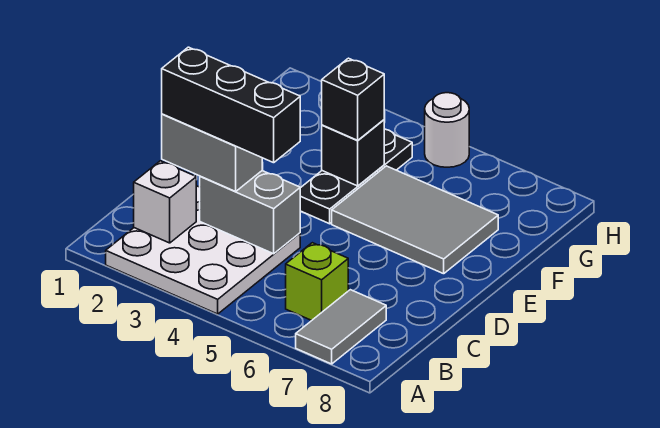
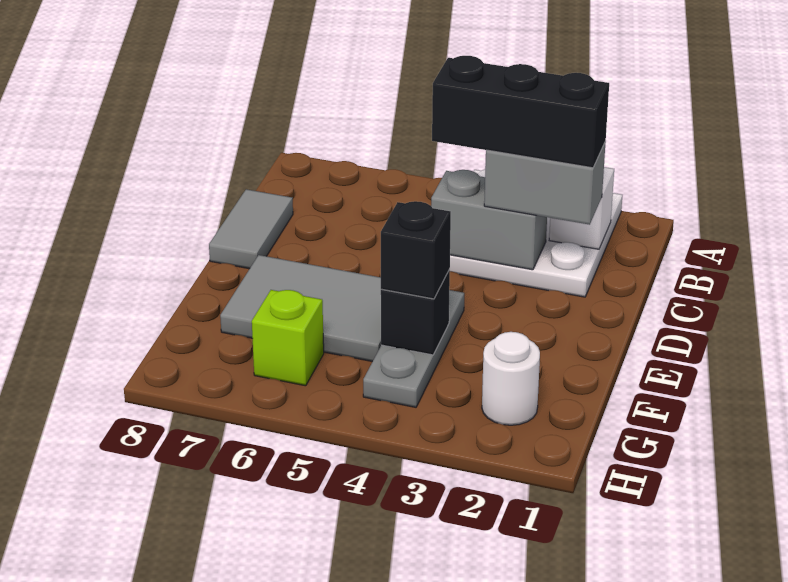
grey 1x2 tile [296,290,386,364] -> grey 1x2 tile moved to [209,189,293,269]
lime 1x1 brick [286,243,348,321] -> lime 1x1 brick moved to [252,290,324,386]
black 1x3 plate [300,129,412,224] -> grey 1x3 plate [363,290,464,407]
white 1x1 round brick [425,93,469,167] -> white 1x1 round brick moved to [482,332,540,425]

